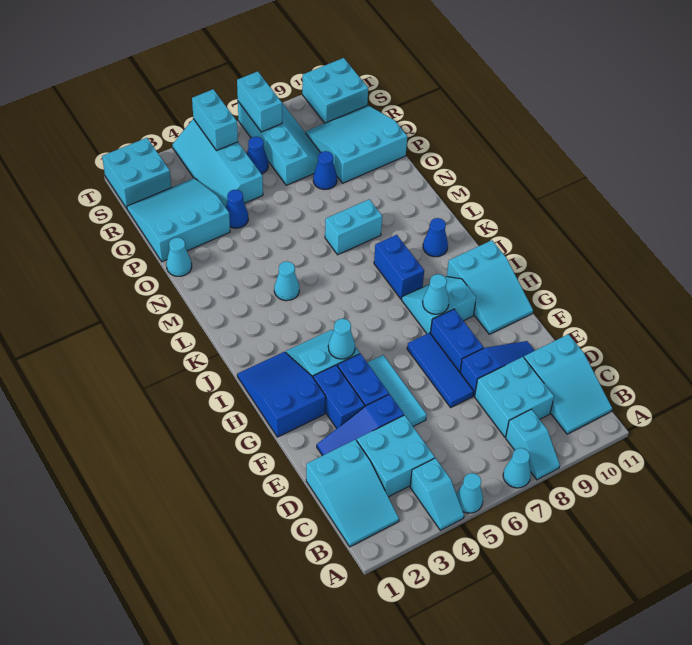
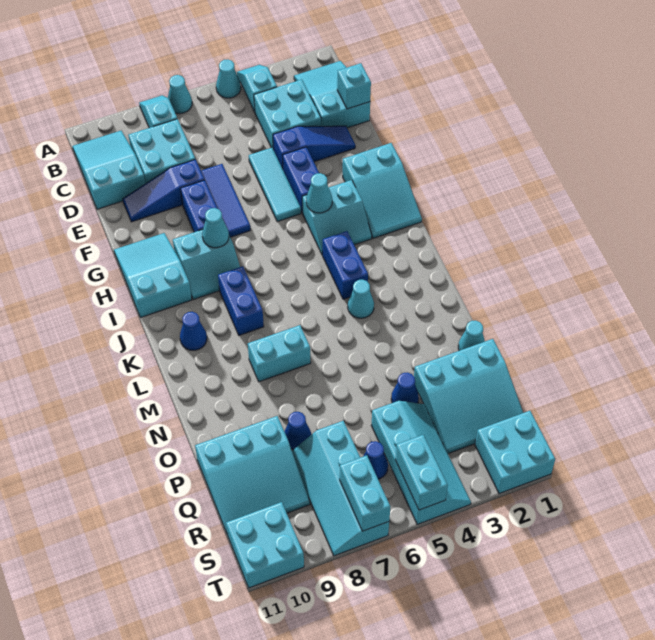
none -> cyan 1x1 brick [337,63,371,109]
blue 1x2 brick [313,365,365,429] -> blue 1x2 brick moved to [322,231,368,299]
blue 2x3 slope [237,352,326,437] -> cyan 2x3 slope [343,143,422,238]

